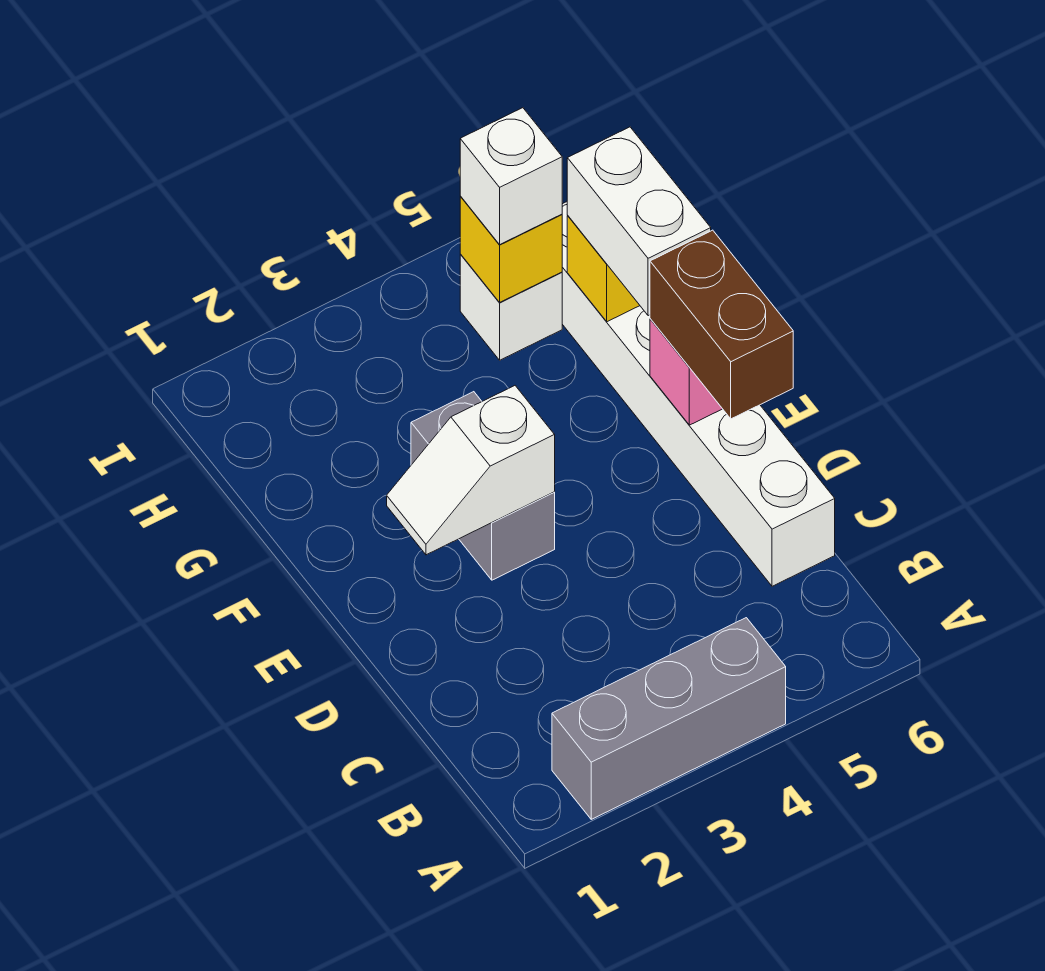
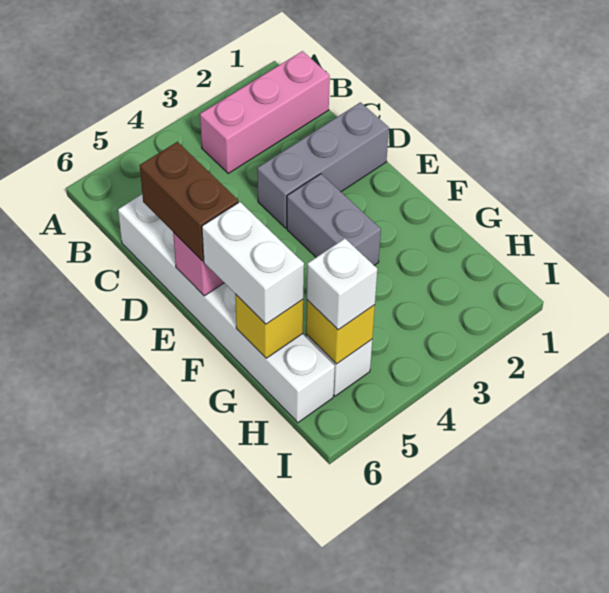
grey 1x3 brick [552,618,786,819] -> grey 1x3 brick moved to [257,102,389,228]
none -> pink 1x3 brick [200,51,330,173]
white 1x2 slope [387,386,555,555] -> none

